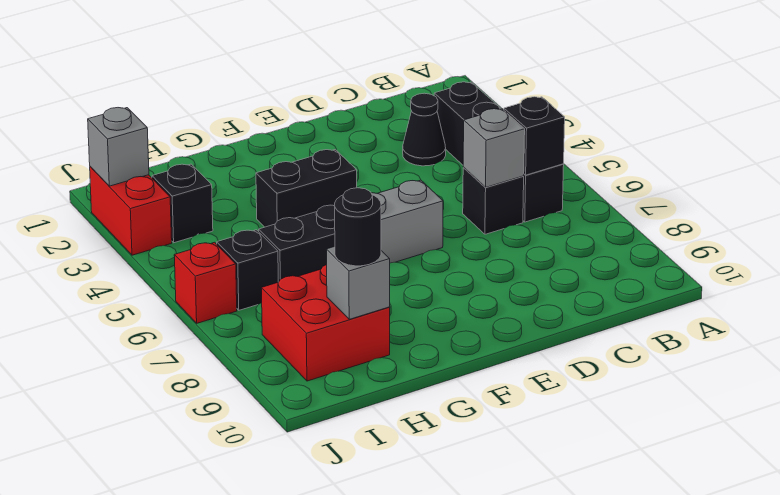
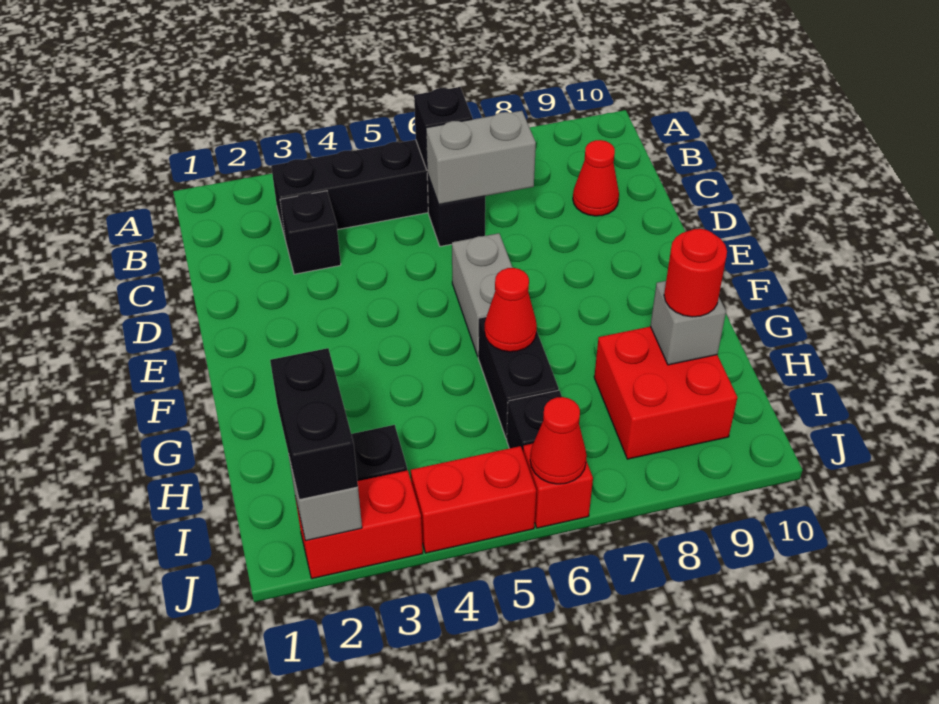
black 1x1 cone [403,93,446,166] -> black 1x1 brick [280,191,341,274]
grey 1x1 brick [463,109,525,187] -> grey 1x2 brick [426,111,536,204]
none -> red 1x1 cone [573,140,619,216]
black 1x2 brick [256,150,357,227] -> black 1x2 brick moved to [270,348,358,500]
none -> red 1x1 cone [485,268,537,352]
black 1x1 round brick [335,188,381,266] -> red 1x1 round brick [664,229,727,317]
none -> red 1x2 brick [411,446,536,553]
none -> red 1x1 cone [530,397,587,484]

